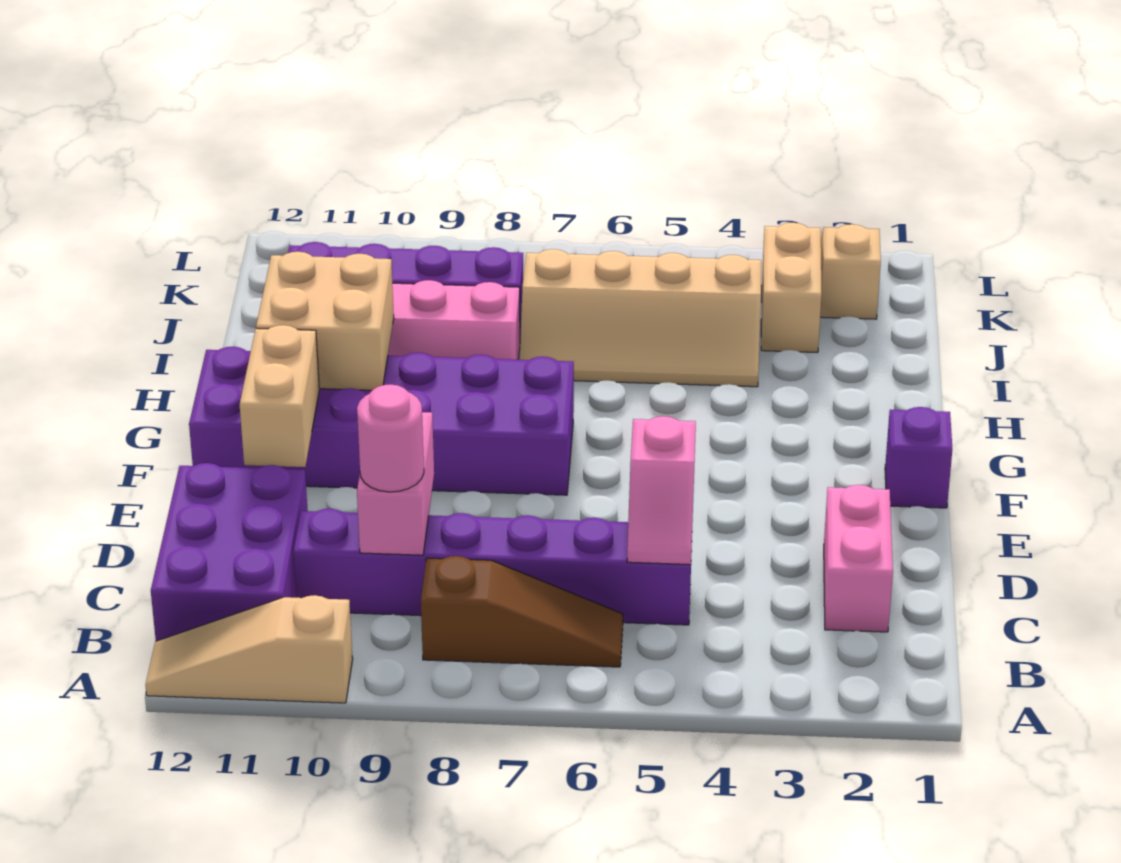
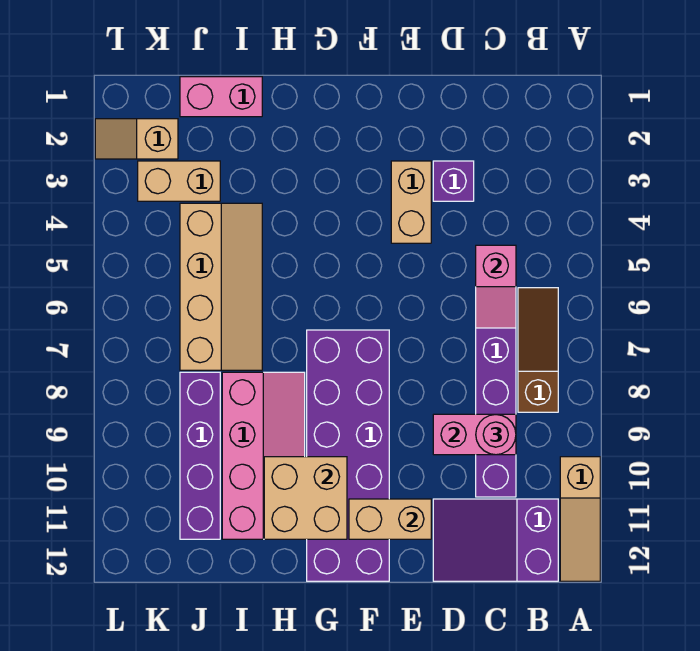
purple 2x3 brick [151,463,308,641] -> purple 2x3 slope [433,499,558,581]
pink 1x2 brick [824,485,893,632] -> pink 1x2 brick moved to [180,77,262,117]
pink 1x2 slope [627,416,696,565] -> pink 1x2 slope turned to [476,245,516,328]
none -> tan 1x2 brick [391,161,431,243]
purple 1x1 brick [885,407,952,508] -> purple 1x1 brick moved to [433,161,474,201]

